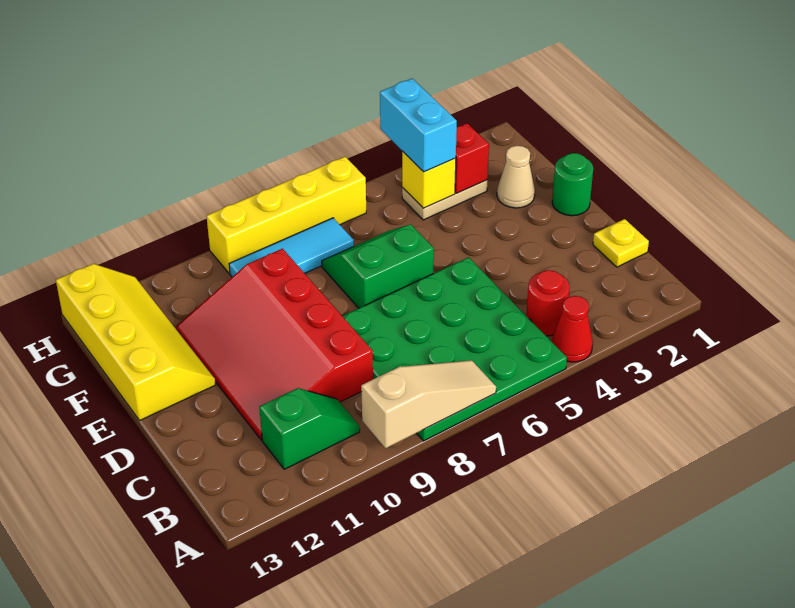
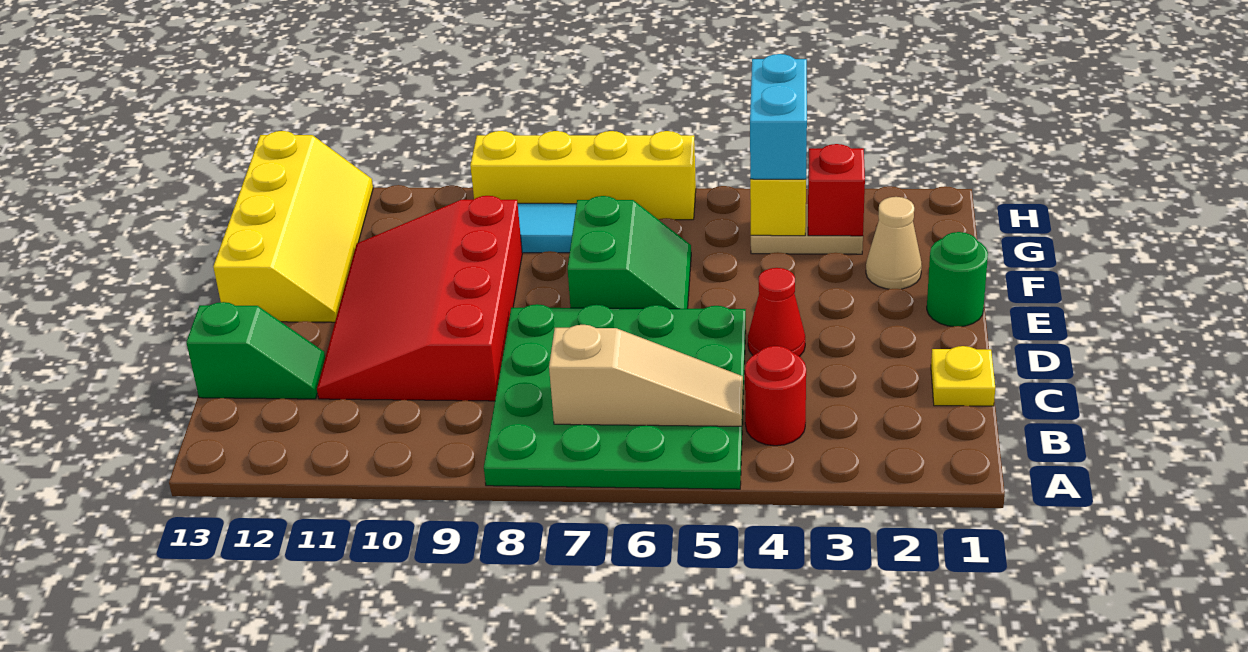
red 1x1 cone [552,296,593,362] -> red 1x1 cone moved to [748,268,805,357]
tan 1x3 slope [361,360,496,448] -> tan 1x3 slope moved to [549,325,743,426]
green 1x2 slope [259,388,360,469] -> green 1x2 slope moved to [186,302,325,399]
green 2x2 slope [322,225,434,308] -> green 2x2 slope turned to [568,196,691,309]

